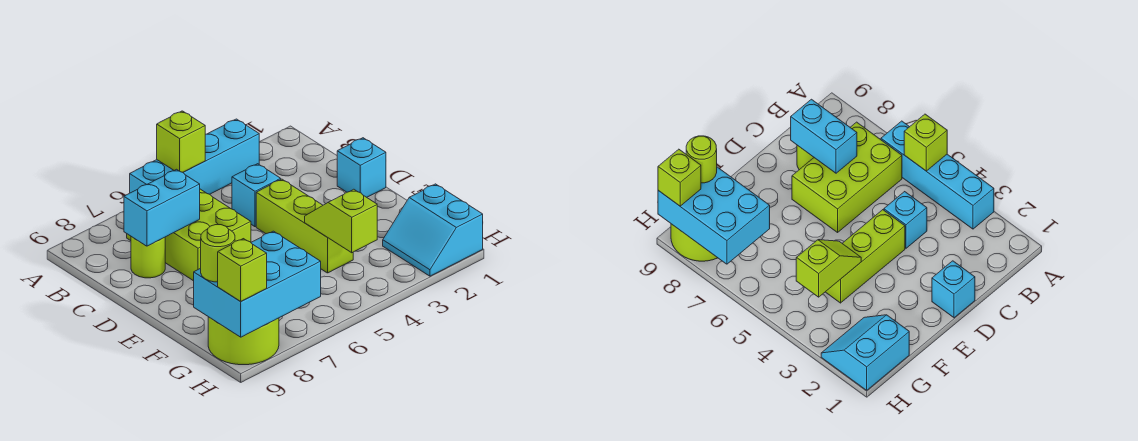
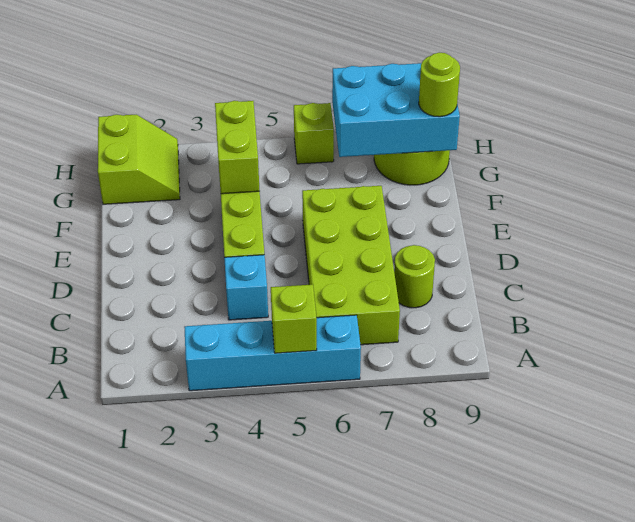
lime 2x3 brick [127,189,251,281] -> lime 2x4 brick [302,186,400,345]
cyan 1x2 brick [124,169,200,246] -> none
cyan 1x1 brick [337,138,386,197] -> none
lime 1x2 slope [305,189,377,253] -> lime 1x2 brick [215,101,259,194]
cyan 2x2 slope [383,184,483,276] -> lime 2x2 slope [98,115,180,204]
lime 1x1 brick [218,239,267,301] -> lime 1x1 brick moved to [294,103,334,164]

